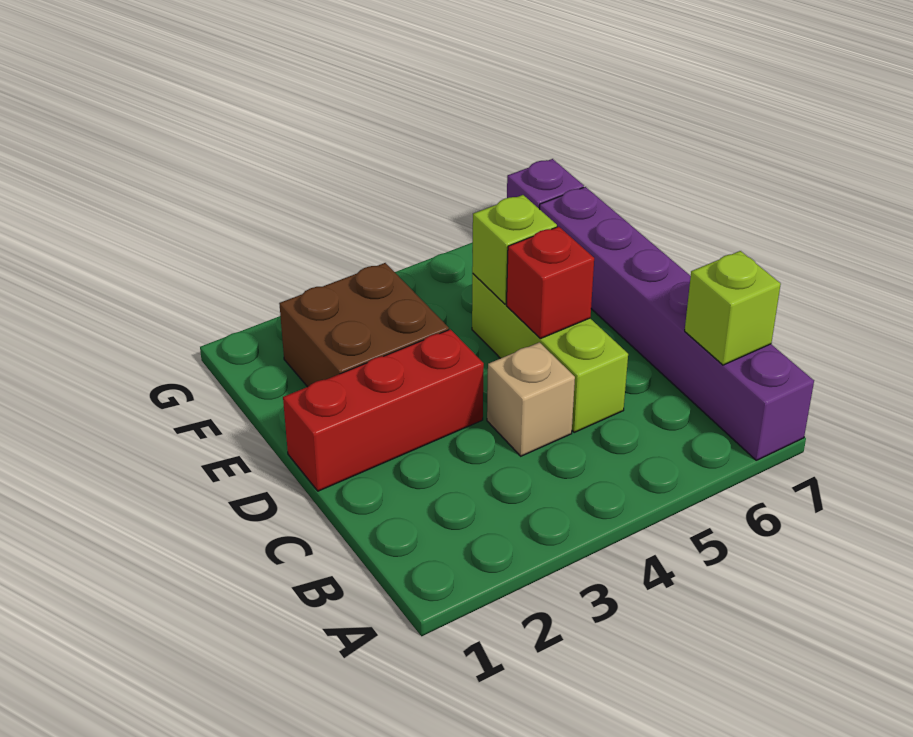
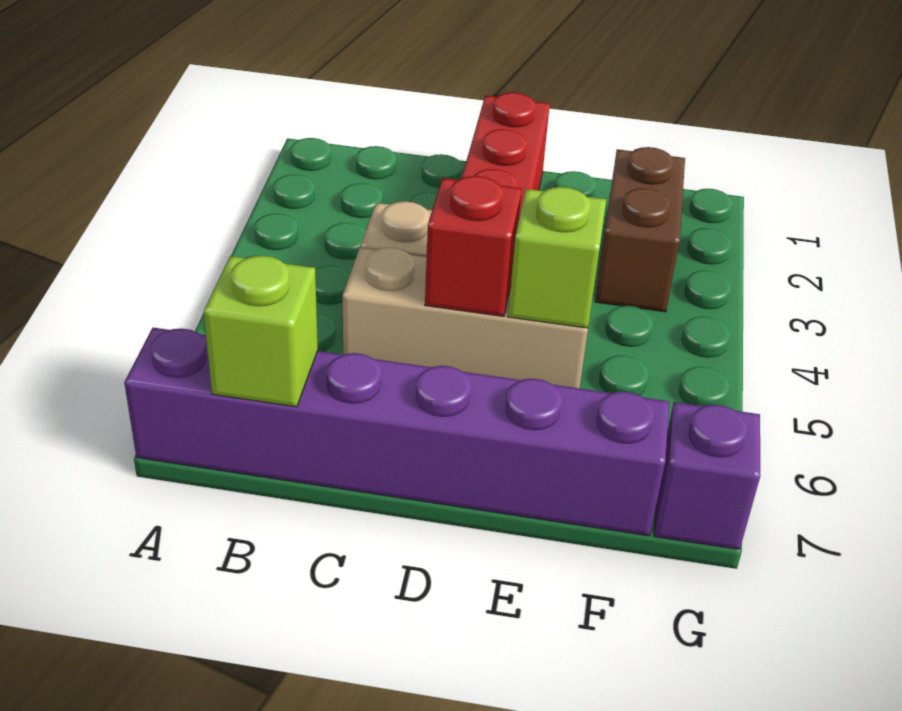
lime 1x3 brick [472,274,628,433] -> tan 1x3 brick [343,247,588,388]
brown 2x2 brick [279,263,449,387] -> brown 1x2 brick [595,147,685,312]

